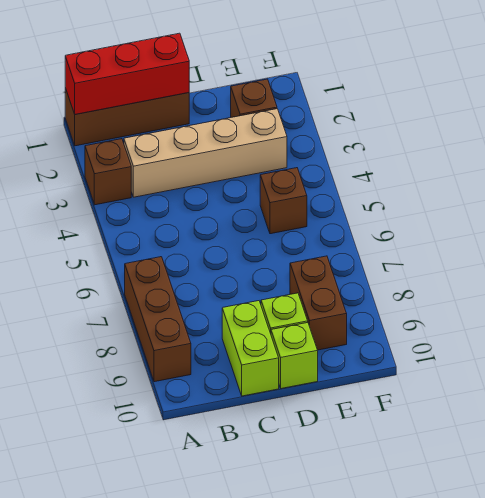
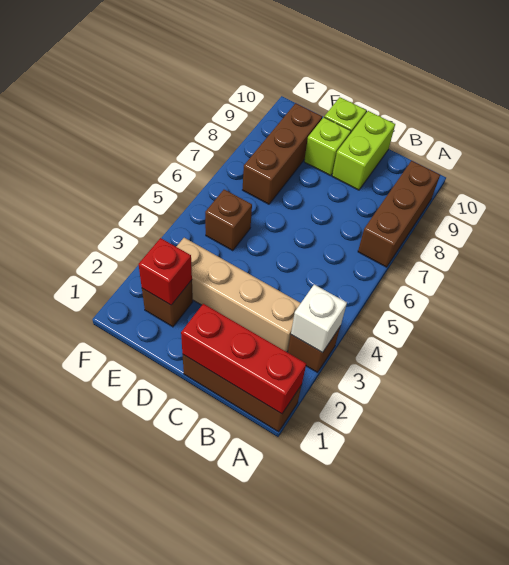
none -> white 1x1 brick [291,285,347,353]
none -> red 1x1 brick [138,238,192,305]
brown 1x2 brick [290,256,347,350] -> brown 1x3 brick [243,103,322,204]

